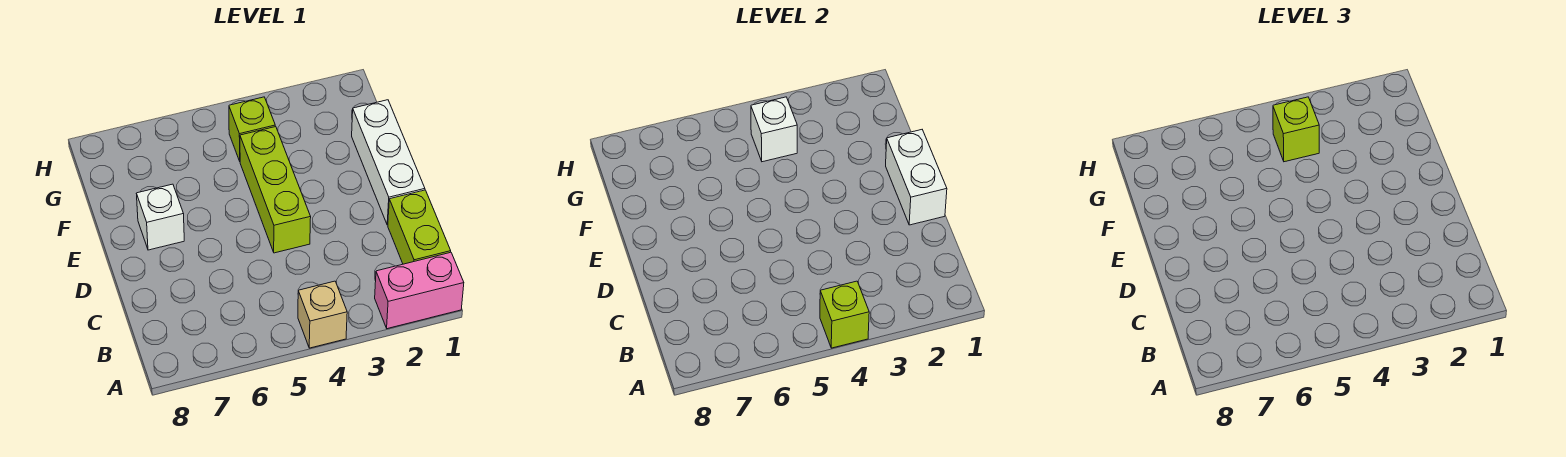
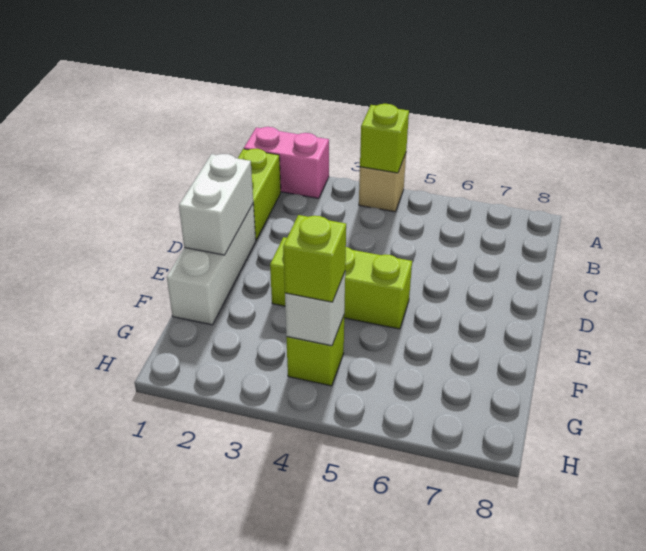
lime 1x3 brick [240,127,311,253] -> lime 1x3 brick turned to [270,237,412,329]
white 1x1 brick [136,184,184,250] -> none

